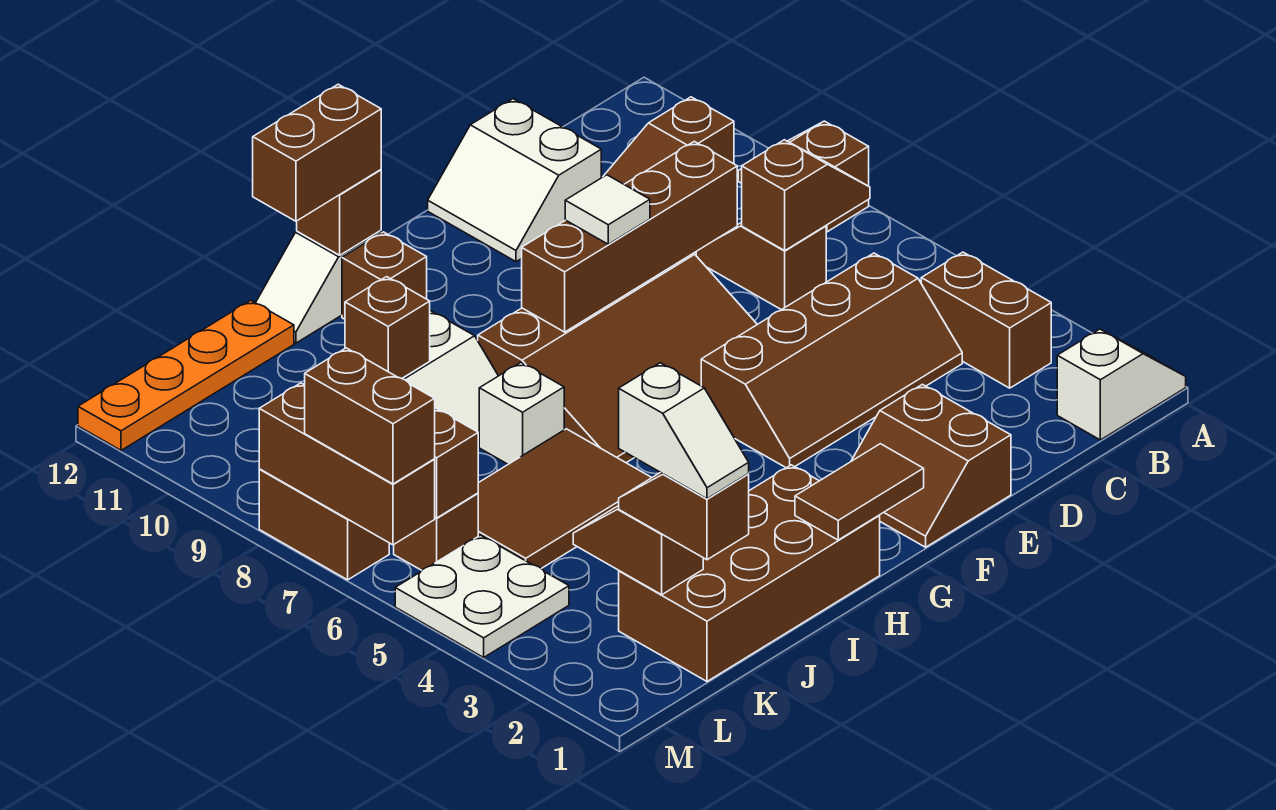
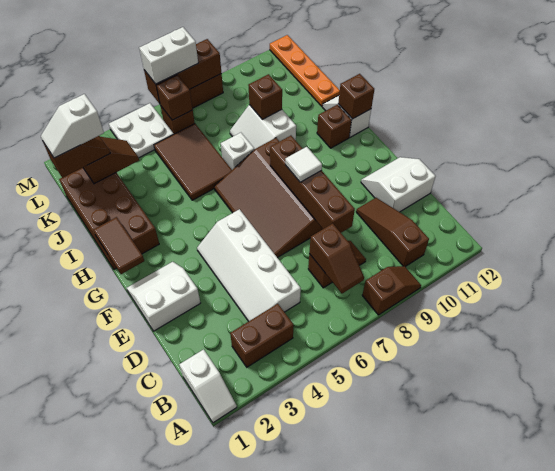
brown 2x4 slope [701,253,962,468] -> white 2x4 slope [197,209,301,321]
brown 2x2 slope [851,384,1011,547] -> white 2x2 slope [126,262,200,331]
brown 1x2 brick [253,84,381,221] -> none
brown 1x2 brick [305,348,435,484] -> white 1x2 brick [139,27,198,84]

